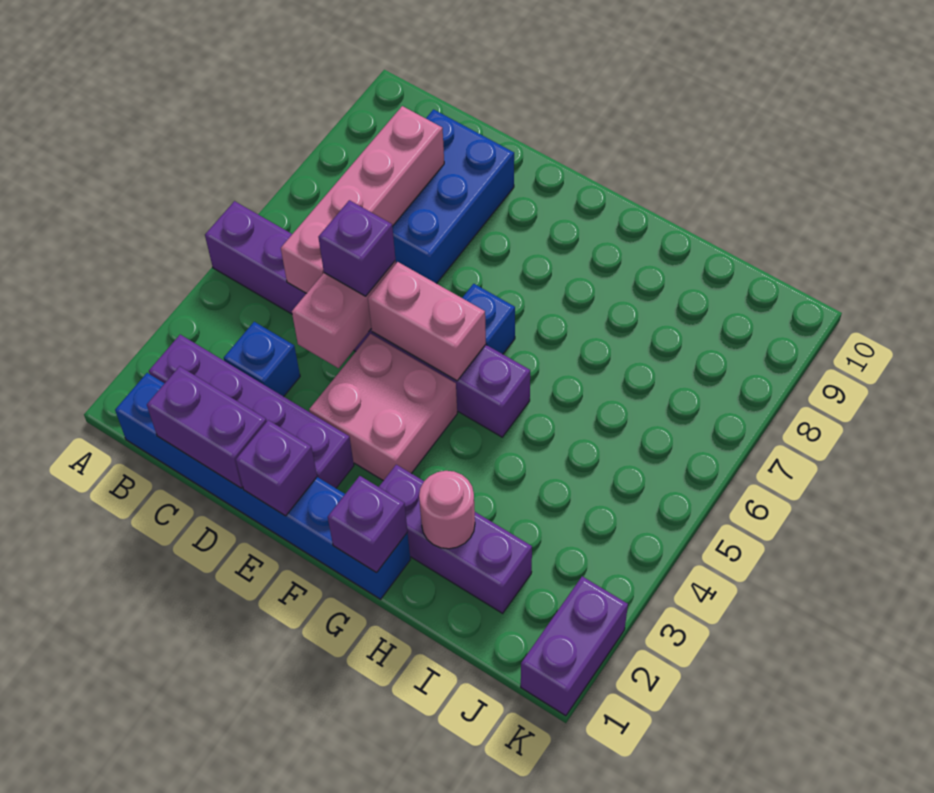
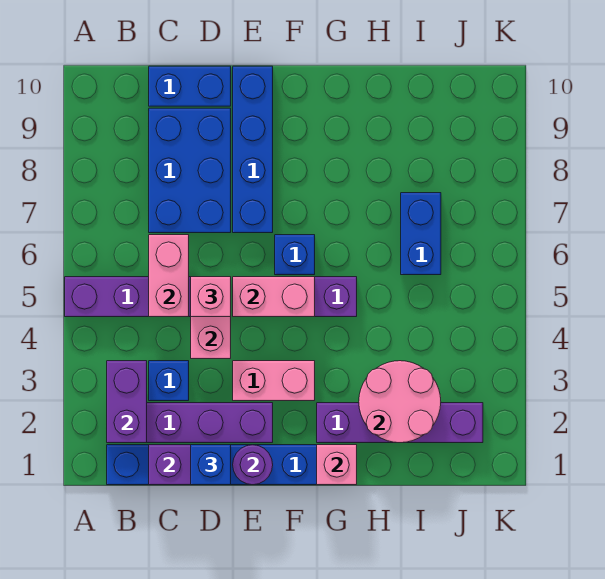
pink 1x4 brick [281,106,444,293] -> pink 1x2 brick [149,235,189,317]
none -> blue 1x2 brick [149,66,231,106]
none -> blue 1x1 brick [191,445,231,485]
purple 1x1 brick [318,200,395,296] -> pink 1x1 brick [191,277,231,317]
purple 1x1 brick [236,420,317,516] -> purple 1x1 round brick [233,445,273,485]
pink 2x2 brick [309,334,457,481] -> pink 1x2 brick [233,361,315,401]
none -> blue 1x4 brick [233,66,273,233]
purple 1x1 brick [328,476,407,573] -> pink 1x1 brick [317,445,357,485]
purple 1x3 brick [379,465,532,613] -> purple 1x4 brick [317,403,483,443]
pink 1x1 round brick [419,471,475,549] -> pink 2x2 round brick [359,361,441,443]
none -> blue 1x2 brick [401,193,441,275]
purple 1x2 brick [521,576,628,716] -> purple 1x2 brick moved to [107,361,147,443]

